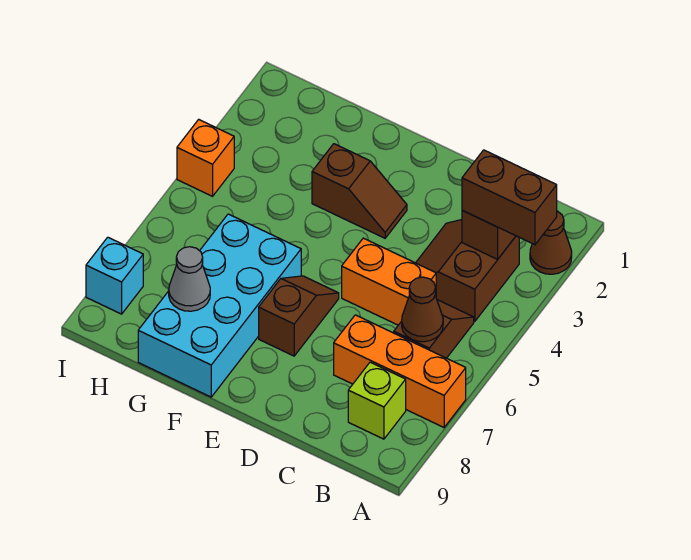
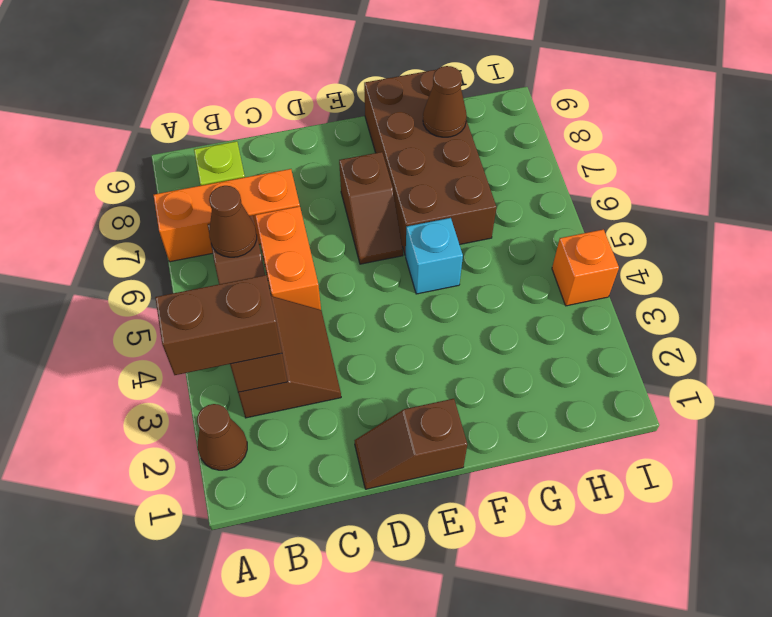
orange 1x2 brick [342,238,436,325] -> orange 1x2 brick turned to [255,206,321,310]
brown 1x2 slope [312,144,407,238] -> brown 1x2 slope moved to [354,399,467,489]
cyan 2x4 brick [138,214,301,397] -> brown 2x4 brick [364,70,497,255]
grey 1x1 cone [169,247,210,311] -> brown 1x1 cone [423,66,467,137]
cyan 1x1 brick [86,237,143,314] -> cyan 1x1 brick moved to [406,218,463,294]

